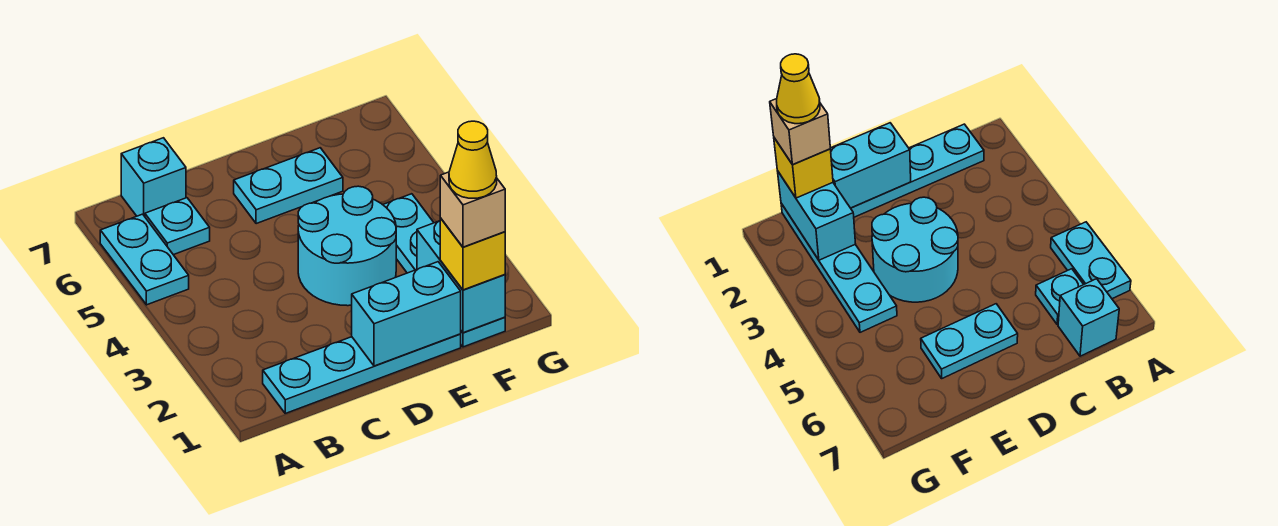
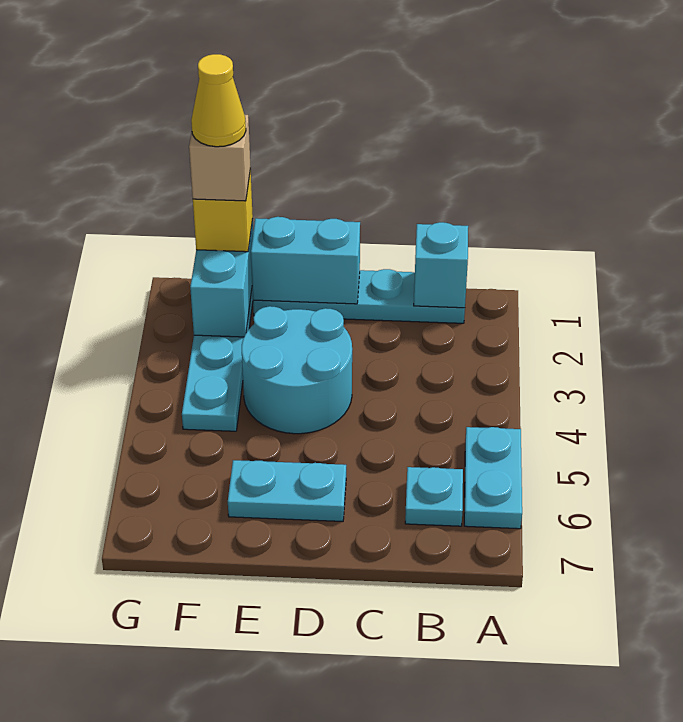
cyan 1x1 brick [121,138,186,216] -> cyan 1x1 brick moved to [414,222,468,308]

